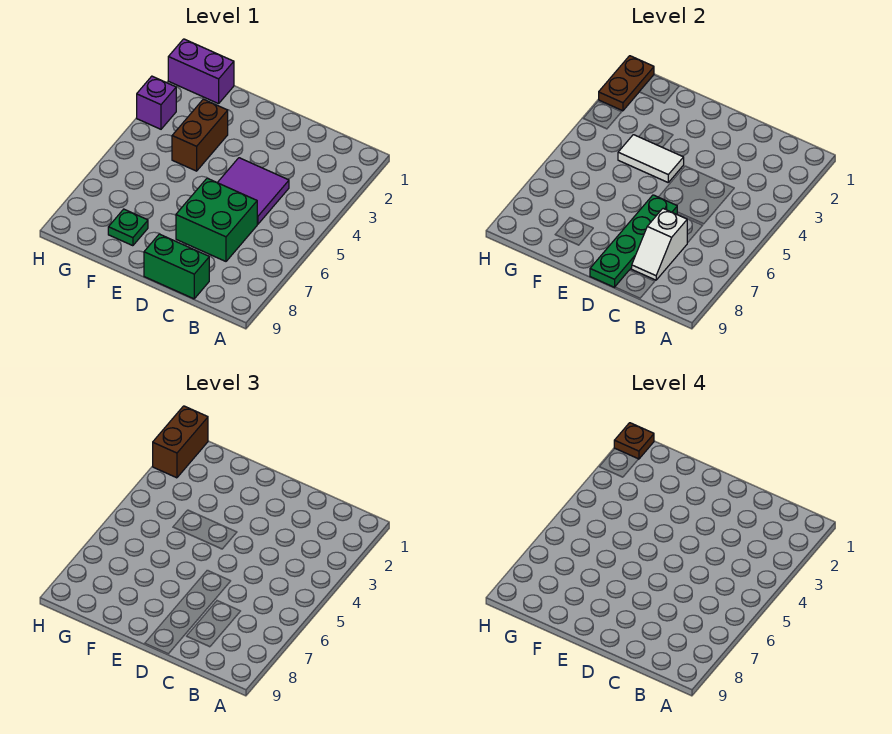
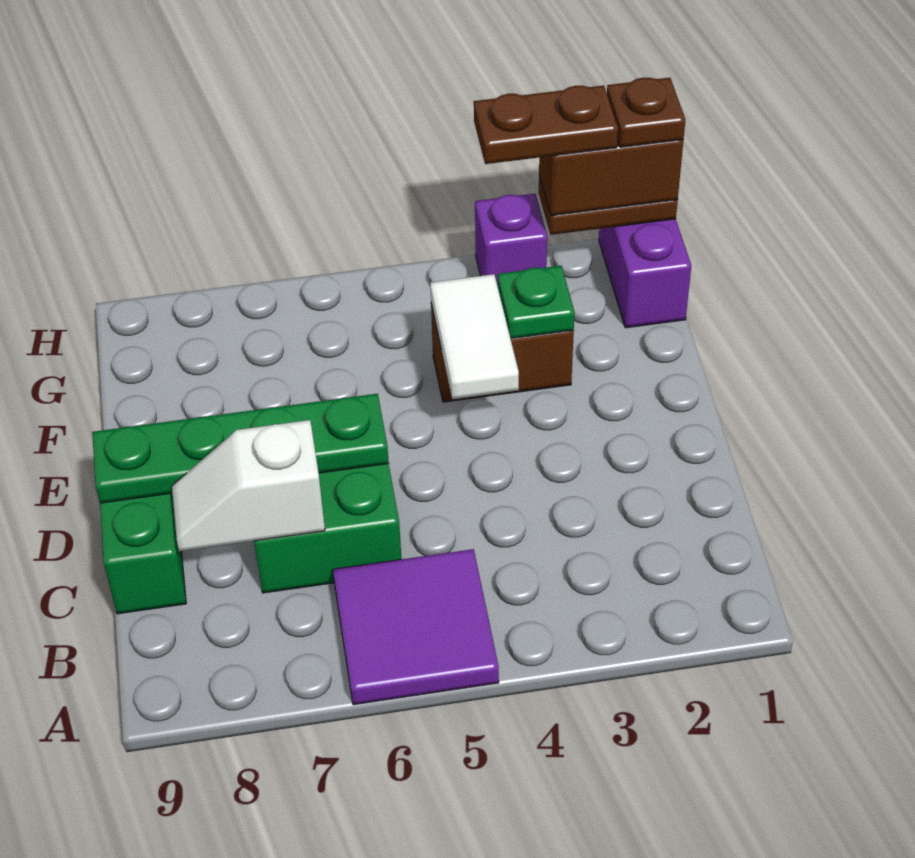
purple 2x2 tile [217,158,289,224] -> purple 2x2 tile moved to [333,549,499,705]
green 1x1 plate [108,209,148,246] -> green 1x1 plate moved to [498,266,575,339]
none -> brown 1x2 plate [474,85,618,164]

